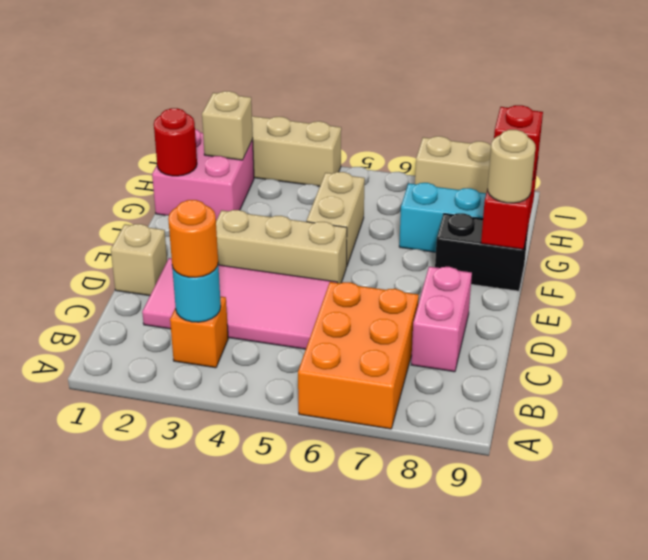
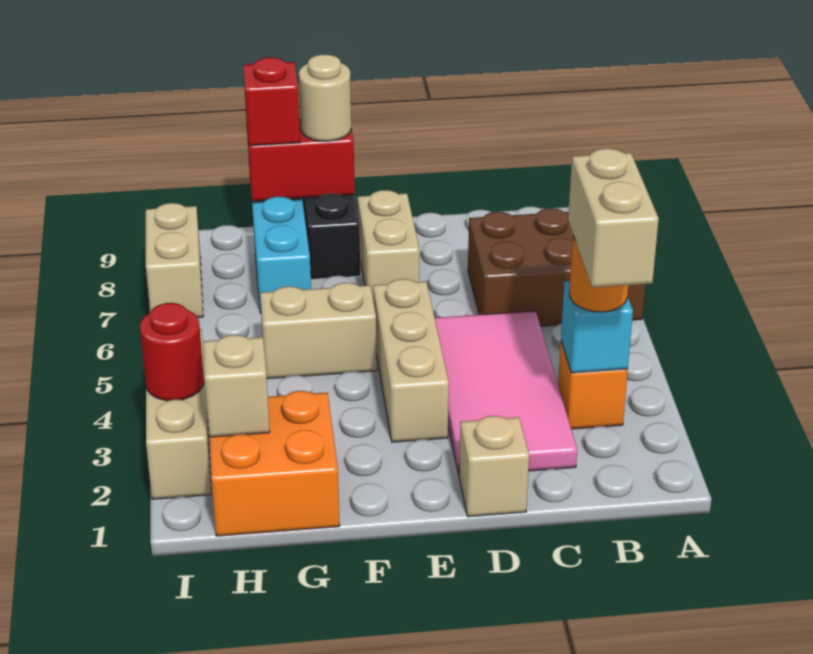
orange 2x3 brick [298,282,419,429] -> brown 2x3 brick [468,208,645,326]
none -> tan 1x2 brick [568,148,659,287]
cyan 1x1 round brick [172,266,221,322] -> cyan 1x1 brick [561,281,633,373]
pink 1x2 brick [411,267,472,372] -> none
none -> tan 1x2 brick [357,190,419,296]
pink 2x2 brick [152,129,254,220] -> orange 2x2 brick [210,391,340,536]
red 1x1 round brick [154,108,197,176] -> red 1x1 round brick moved to [140,303,204,401]

